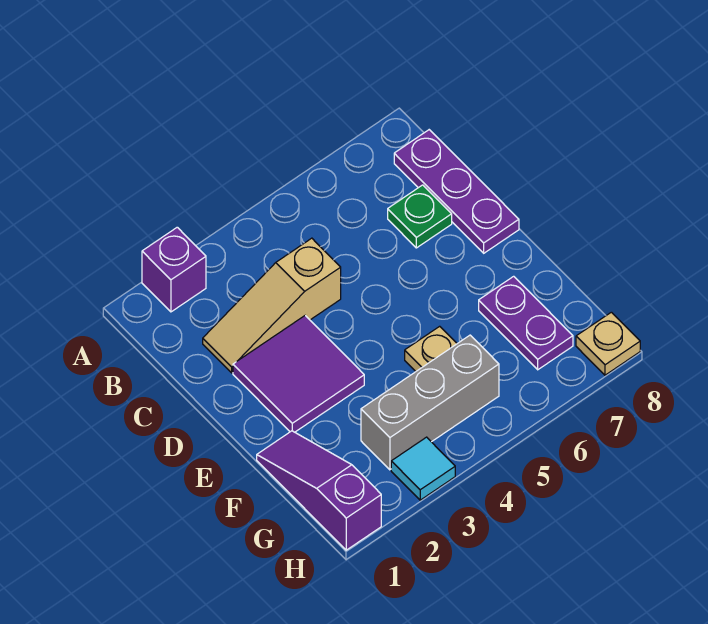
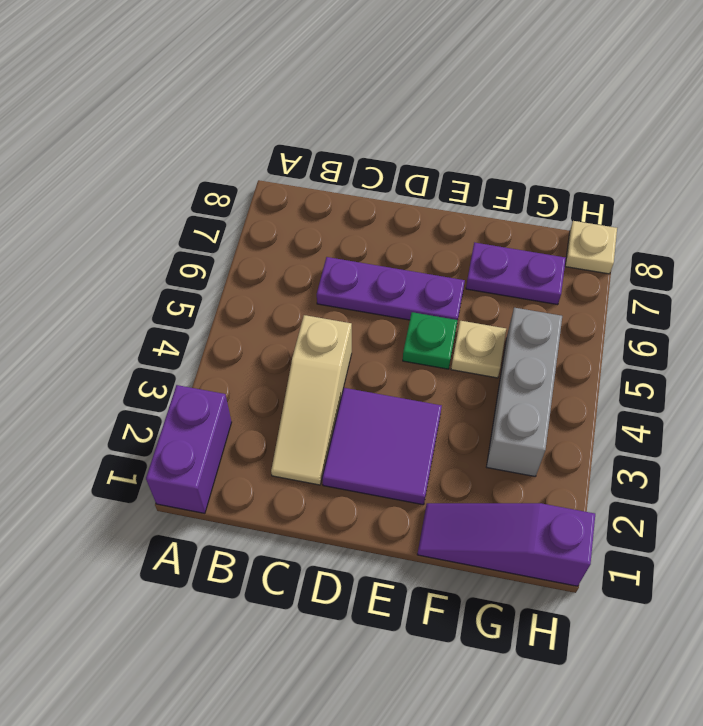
purple 1x1 brick [142,227,206,312] -> purple 1x2 brick [146,385,232,513]
purple 1x3 plate [394,130,519,253] -> purple 1x3 plate moved to [317,257,465,320]
green 1x1 plate [388,185,452,248] -> green 1x1 plate moved to [403,312,458,369]
cyan 1x1 tile [391,437,455,500] -> none

